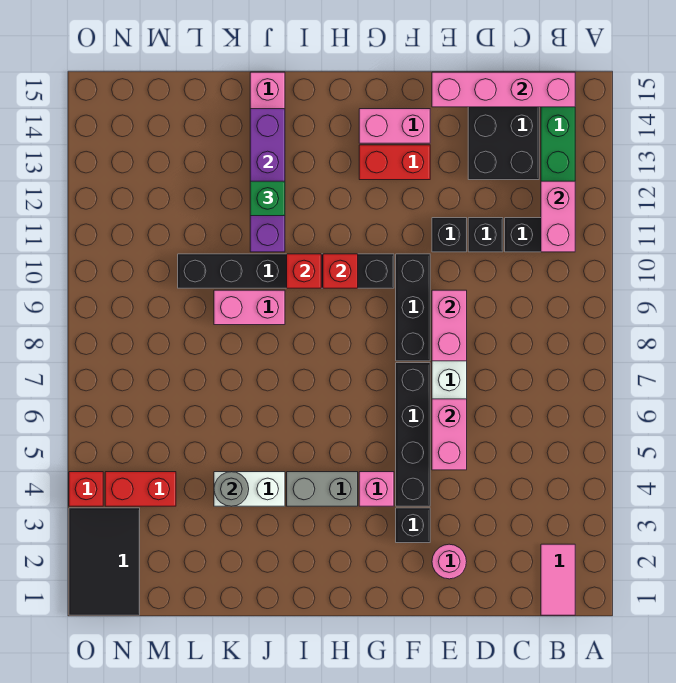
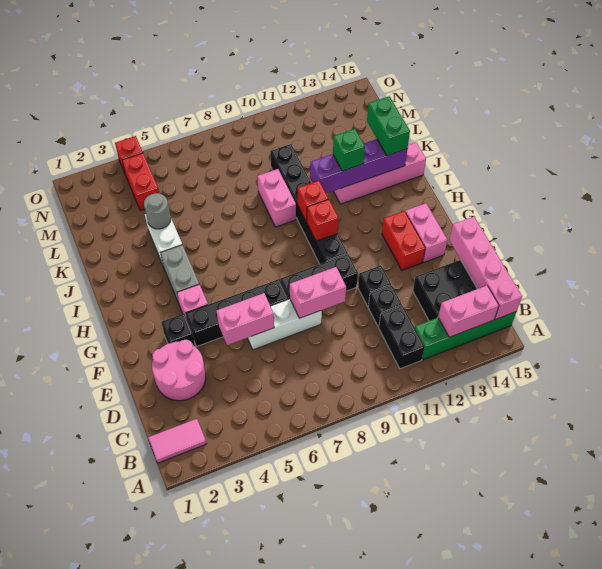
pink 1x2 brick [541,181,575,252] -> pink 1x2 brick moved to [438,286,499,337]
pink 1x1 round brick [432,544,467,579] -> pink 2x2 round brick [152,340,206,401]
none -> green 1x2 brick [367,96,410,156]
black 2x3 tile [69,508,140,615] -> none

